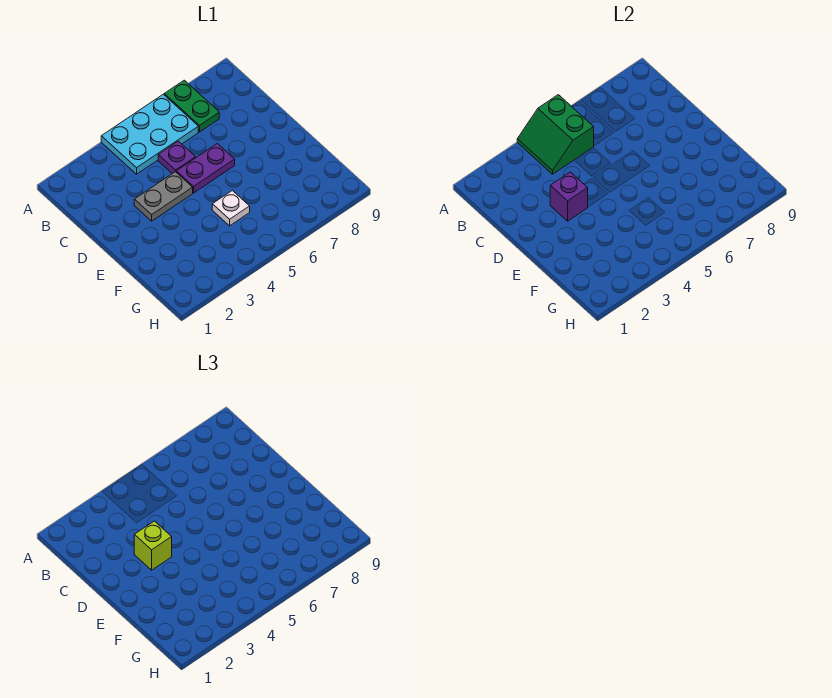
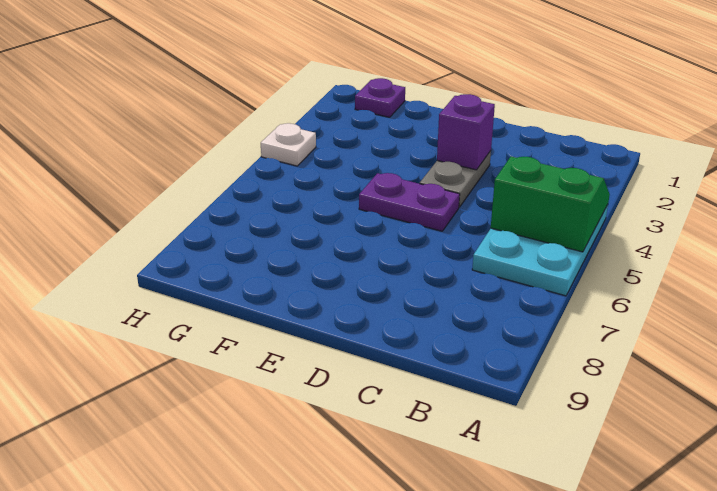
green 1x2 plate [164,80,219,132] -> none
purple 1x1 plate [158,141,196,174] -> purple 1x1 plate moved to [355,78,405,117]
lime 1x1 brick [134,521,172,570] -> none
purple 1x2 plate [176,144,235,193] -> purple 1x2 plate turned to [359,173,460,231]
white 1x1 plate [212,190,250,226] -> white 1x1 plate moved to [261,123,316,166]

